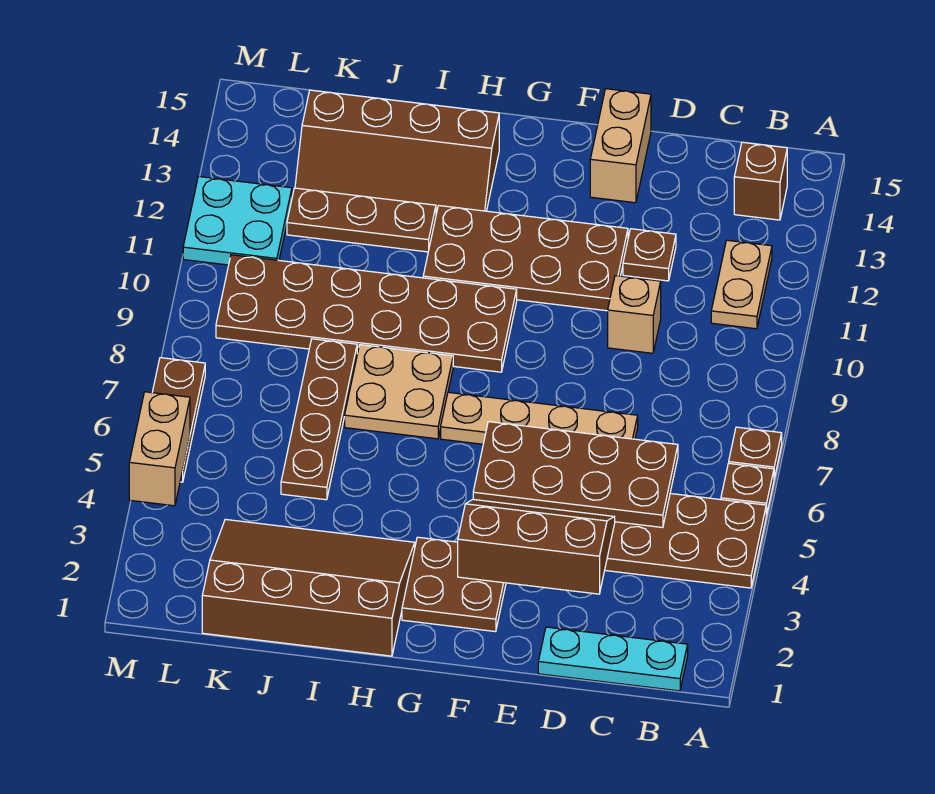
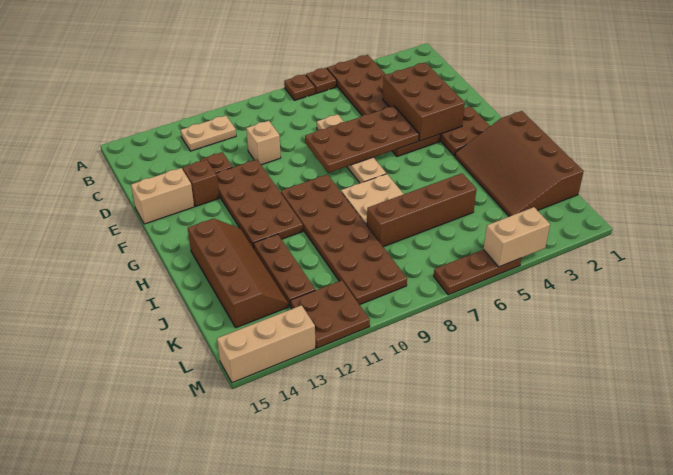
cyan 1x3 plate [538,627,688,691] -> none
brown 1x1 brick [734,142,787,220] -> brown 1x1 brick moved to [183,160,219,206]
brown 2x4 plate [473,422,678,528] -> brown 2x4 plate turned to [305,106,419,173]
brown 2x3 slope [458,499,615,594] -> brown 2x3 brick [383,62,465,141]
brown 1x4 plate [281,339,357,500] -> brown 1x4 brick [367,173,477,247]
cyan 2x2 plate [183,177,292,265] -> brown 2x2 plate [290,280,370,348]
none -> tan 1x3 brick [217,305,316,383]

